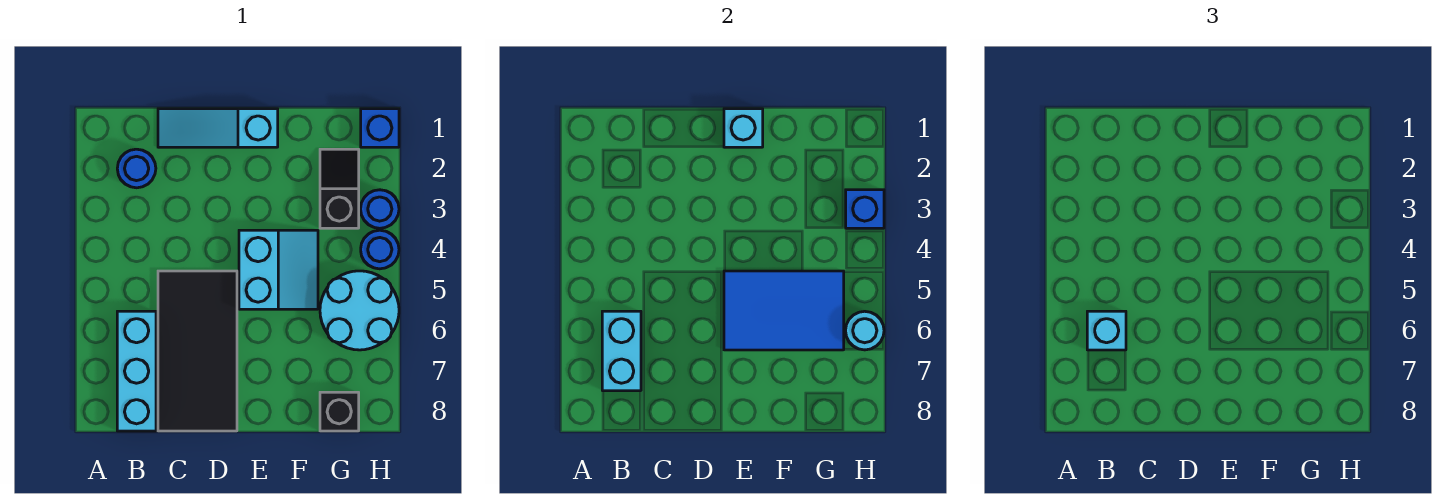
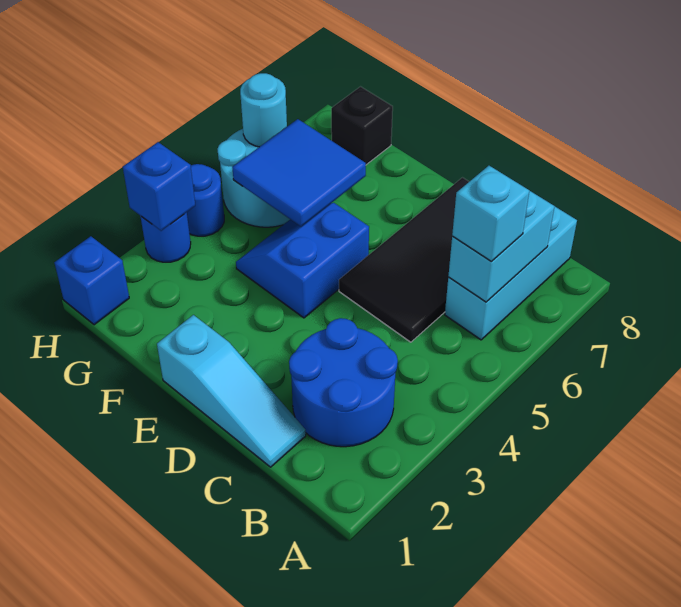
blue 1x1 round brick [117,149,156,188] -> blue 2x2 round brick [289,318,398,447]
cyan 1x1 brick [724,109,763,147] -> none
cyan 2x2 slope [239,230,318,309] -> blue 2x2 slope [236,203,369,318]
blue 2x3 tile [724,271,844,350] -> blue 2x2 tile [232,119,366,227]
black 1x2 slope [320,149,359,228] -> none

